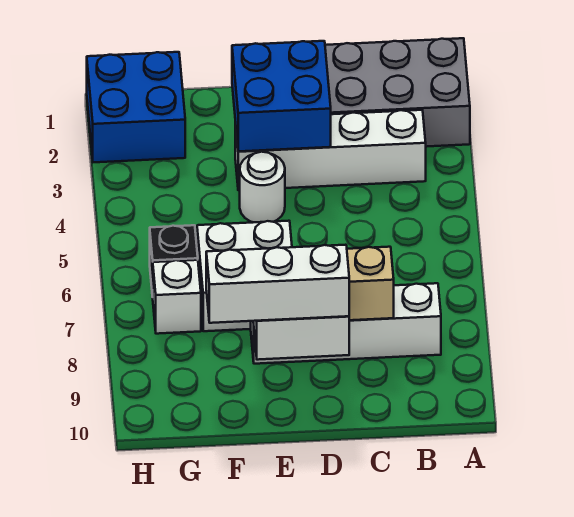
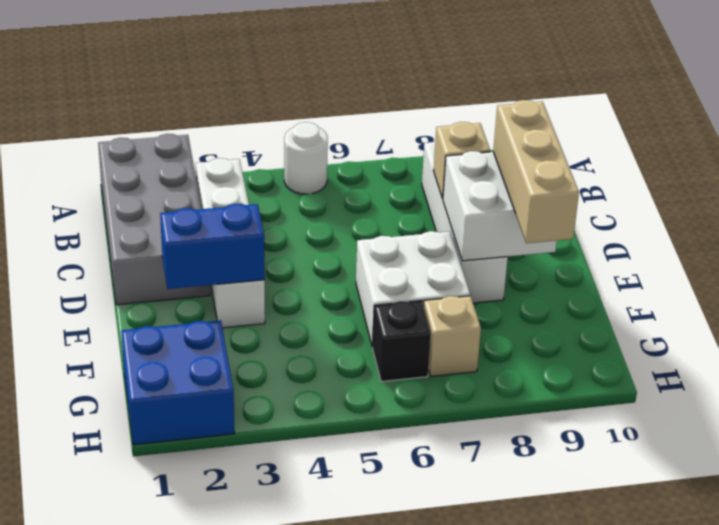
blue 2x2 brick [232,41,331,151] -> blue 1x2 brick [160,204,265,289]
white 1x3 brick [206,245,349,323] -> tan 1x3 brick [493,100,579,243]
white 1x1 round brick [240,152,285,222] -> white 1x1 round brick moved to [284,122,328,194]
white 1x1 brick [153,260,201,334] -> tan 1x1 brick [423,296,481,376]

